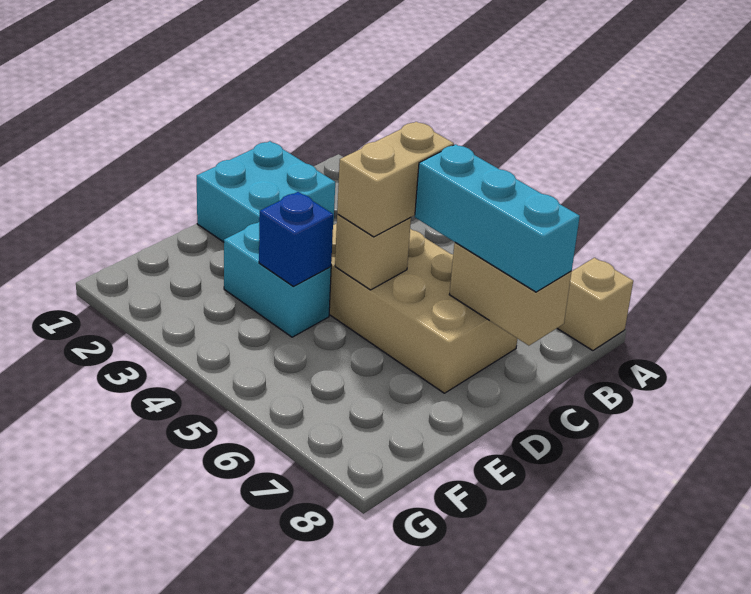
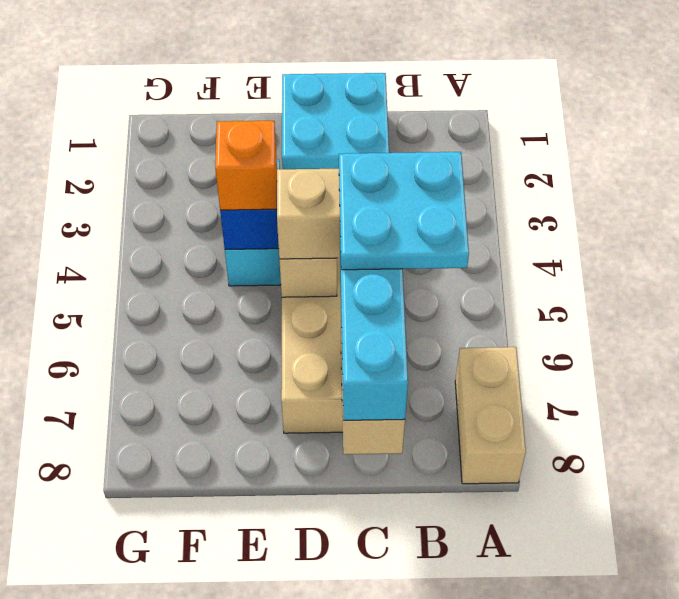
tan 1x1 brick [557,258,633,351] -> tan 1x2 brick [455,347,526,484]
none -> cyan 2x2 plate [339,152,469,270]
none -> orange 1x1 brick [215,121,277,210]

